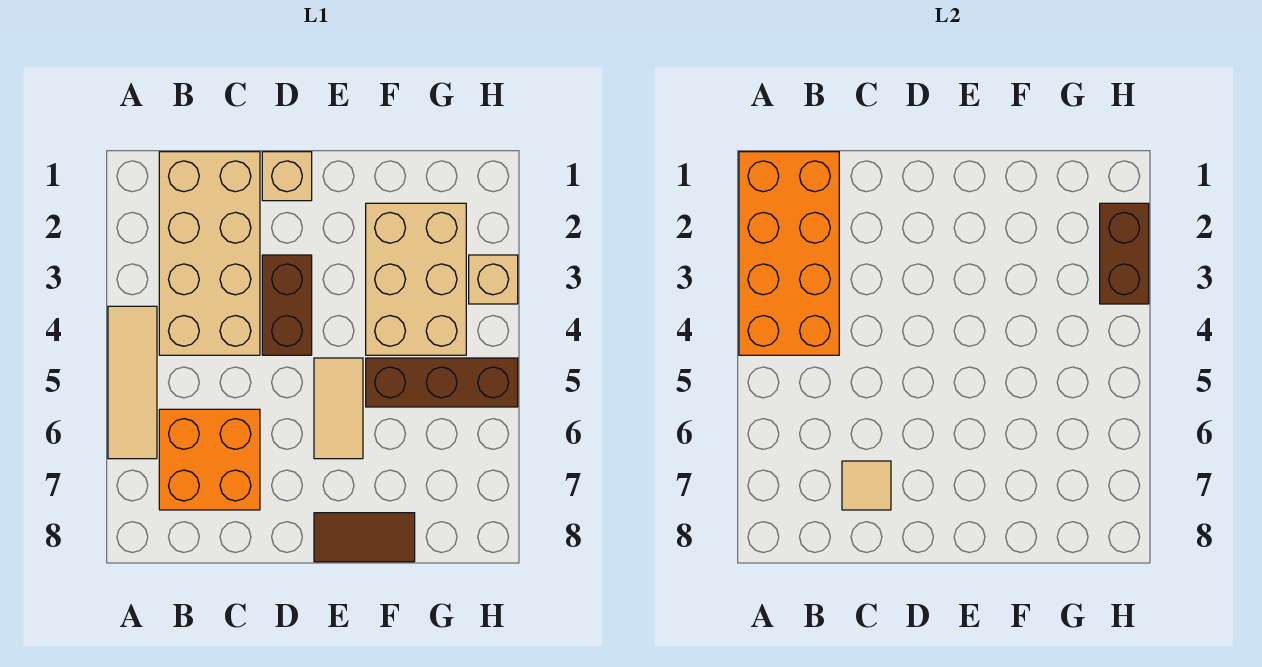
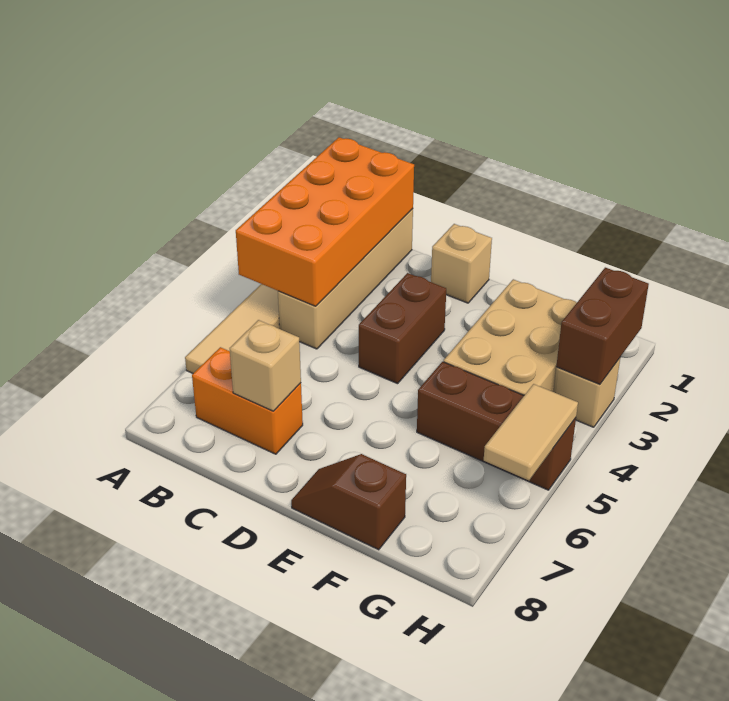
tan 2x4 brick [159,152,260,355] -> tan 1x4 brick [278,209,413,349]
orange 2x2 brick [159,409,260,510] -> orange 1x2 brick [192,347,303,454]
tan 1x1 tile [842,461,891,510] -> tan 1x1 brick [230,320,301,411]
tan 1x2 tile [314,358,363,459] -> tan 1x2 tile moved to [484,384,578,480]
brown 1x2 tile [314,513,415,562] -> brown 1x2 slope [291,454,406,550]

